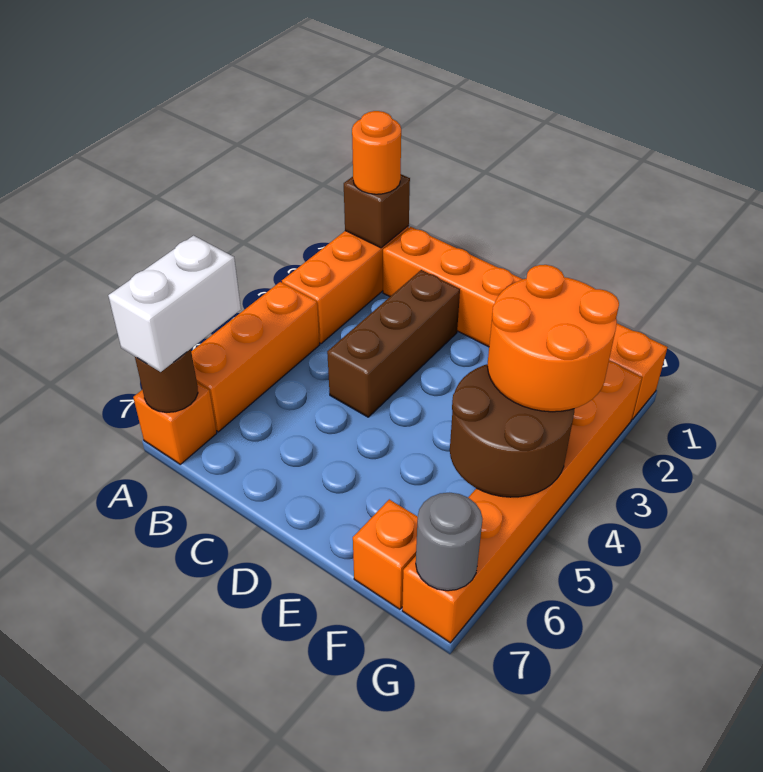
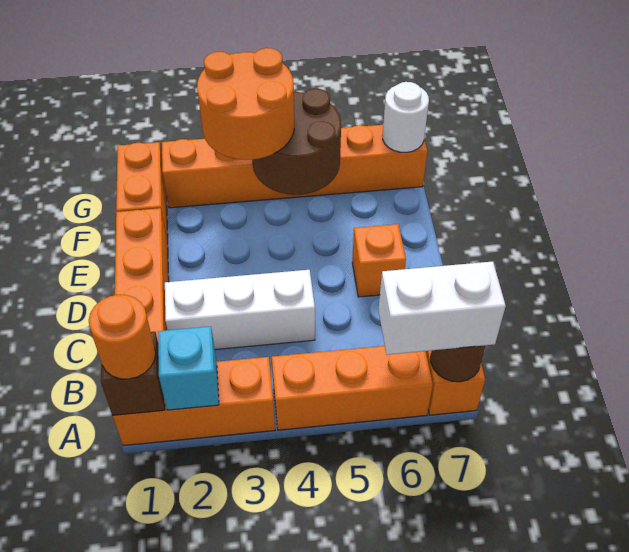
none -> cyan 1x1 brick [158,326,219,410]
brown 1x3 brick [327,270,460,417] -> white 1x3 brick [165,270,315,350]
orange 1x1 brick [353,499,418,609] -> orange 1x1 brick moved to [352,224,406,297]
grey 1x1 round brick [416,493,482,591] -> white 1x1 round brick [383,82,429,152]

